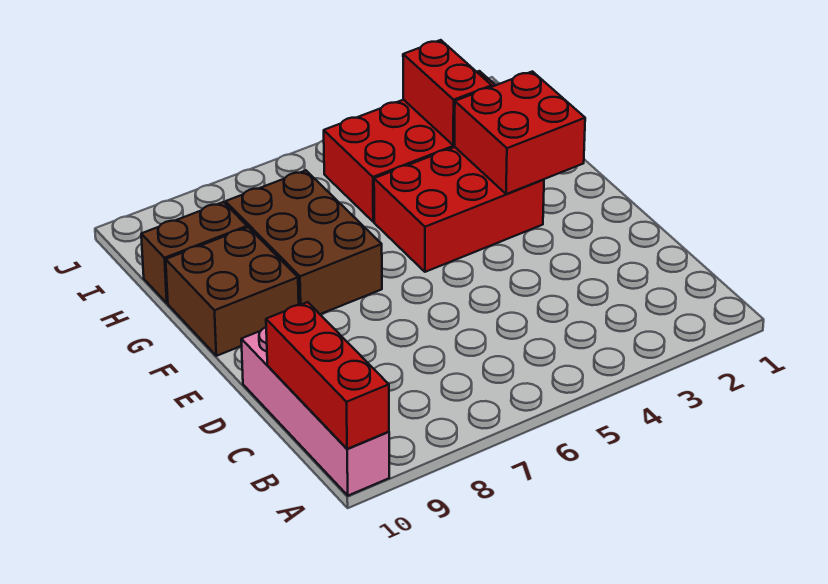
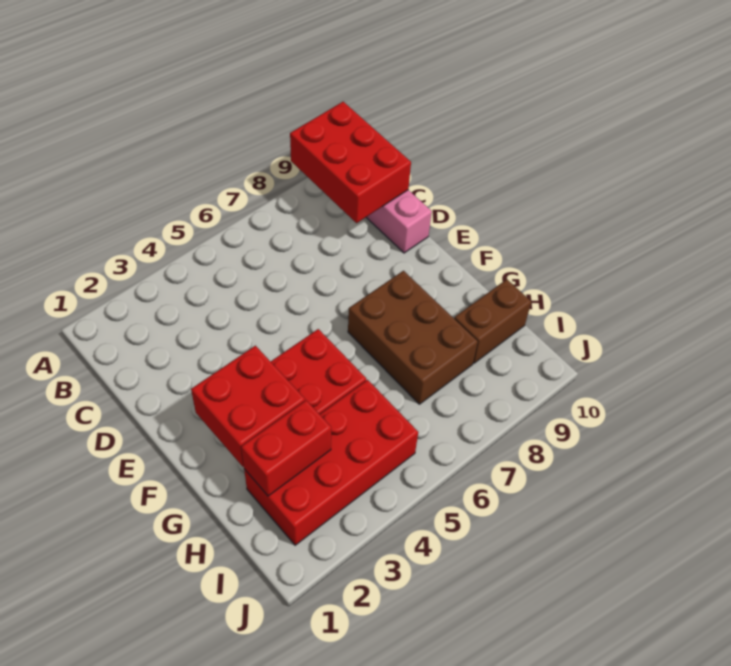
red 1x3 brick [266,302,389,449] -> red 2x3 brick [290,102,411,223]
brown 2x2 brick [166,227,299,356] -> none
red 1x2 brick [403,40,492,145] -> red 1x2 brick turned to [241,400,331,496]

